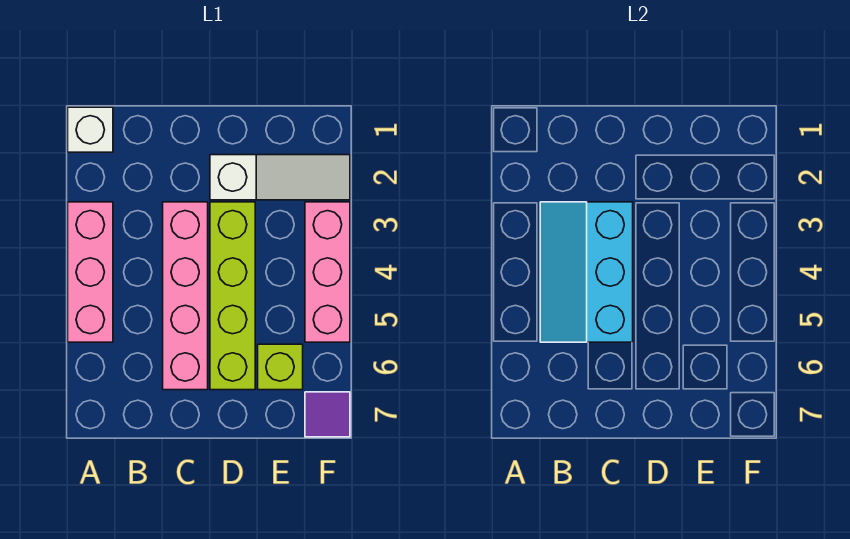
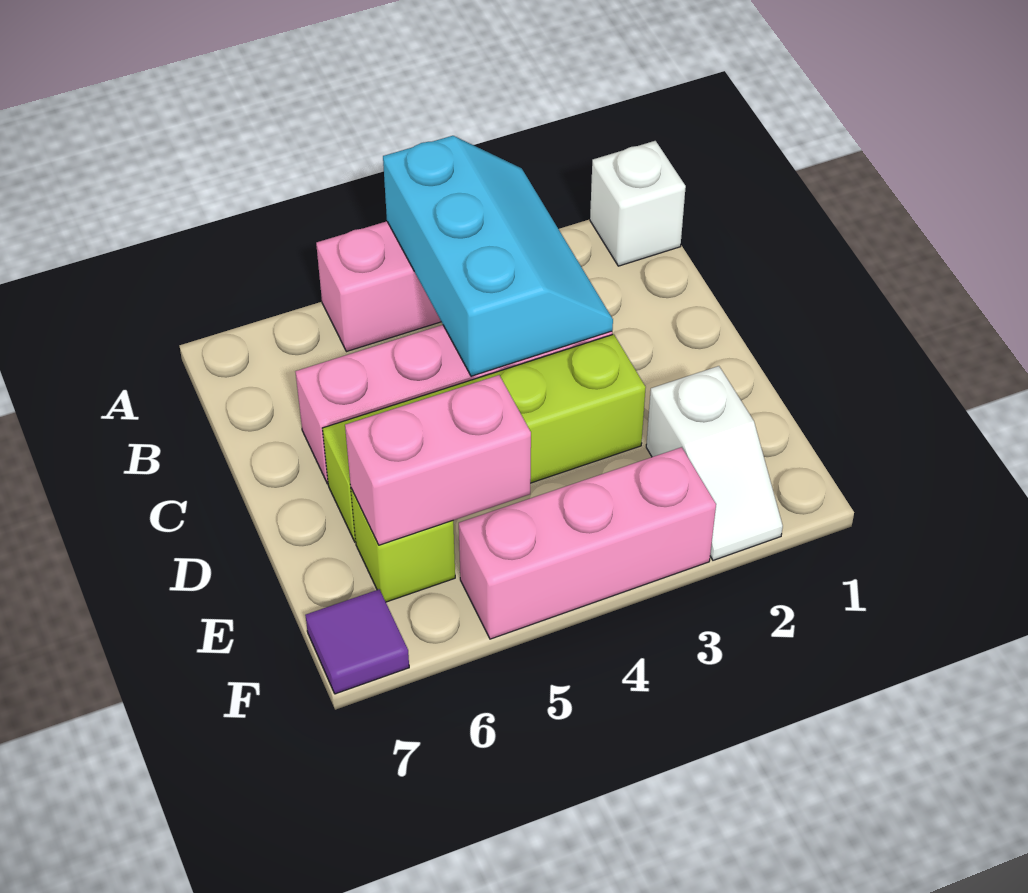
cyan 2x3 slope [540,202,633,342] -> cyan 2x3 slope turned to [383,136,613,376]
white 1x3 slope [210,155,350,200] -> white 1x2 slope [646,366,783,560]
none -> pink 1x2 brick [345,375,531,545]

